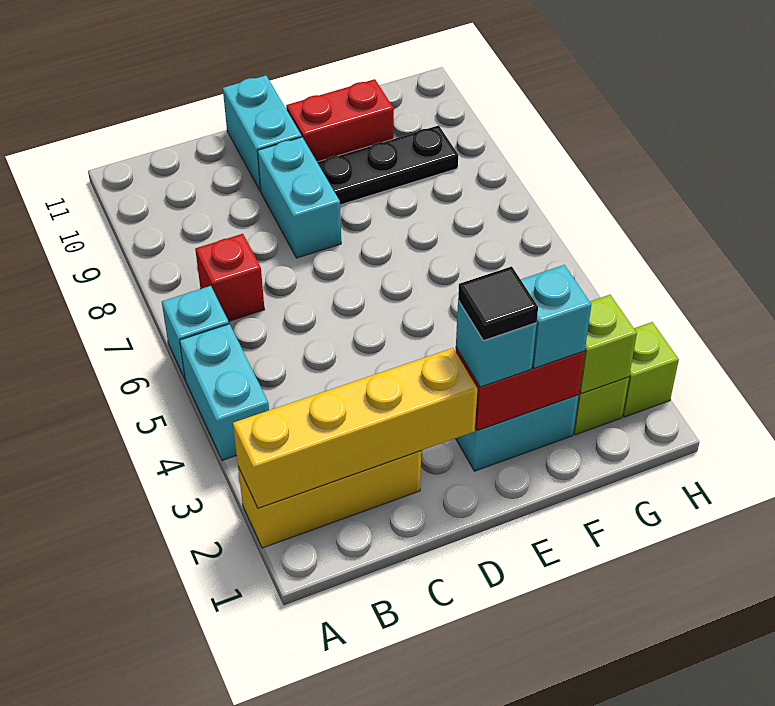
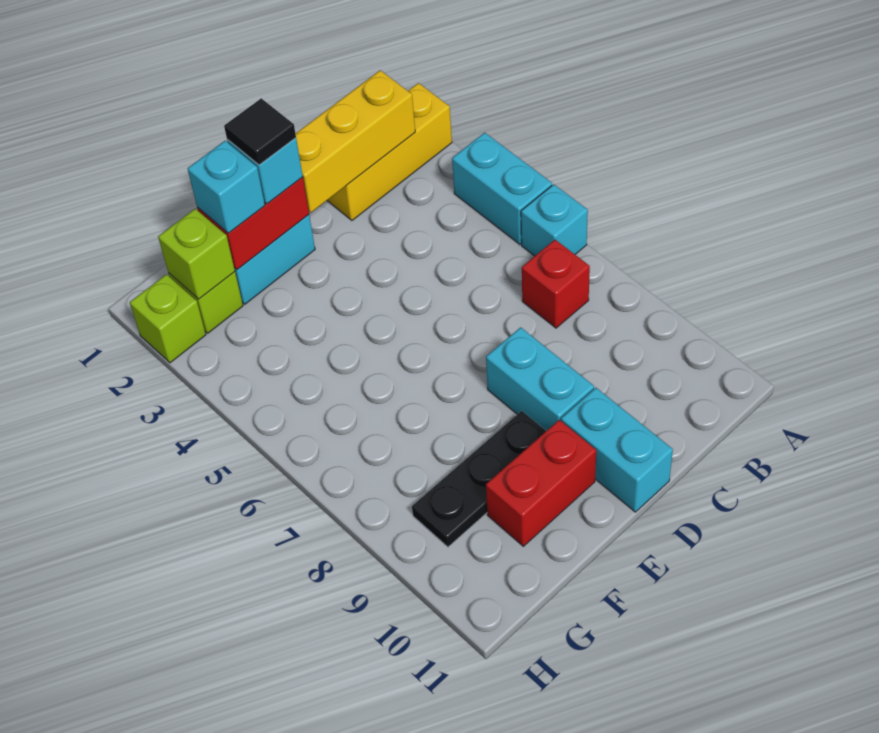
yellow 1x4 brick [233,348,477,508] -> yellow 1x3 brick [296,70,415,212]

